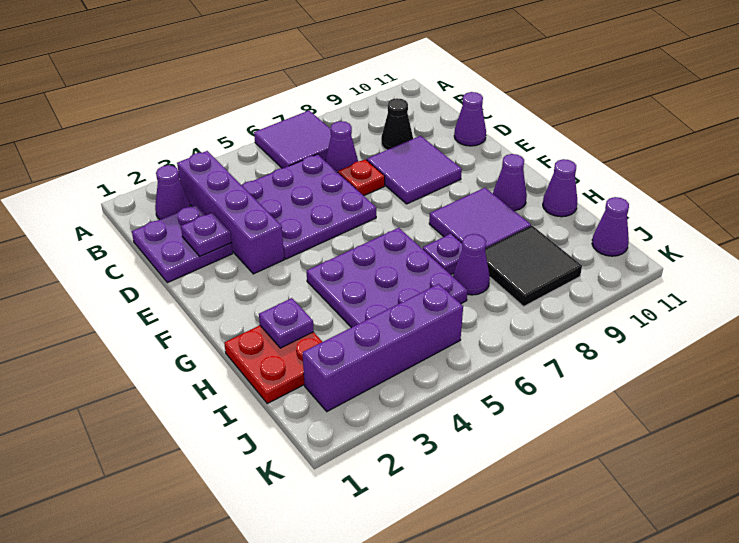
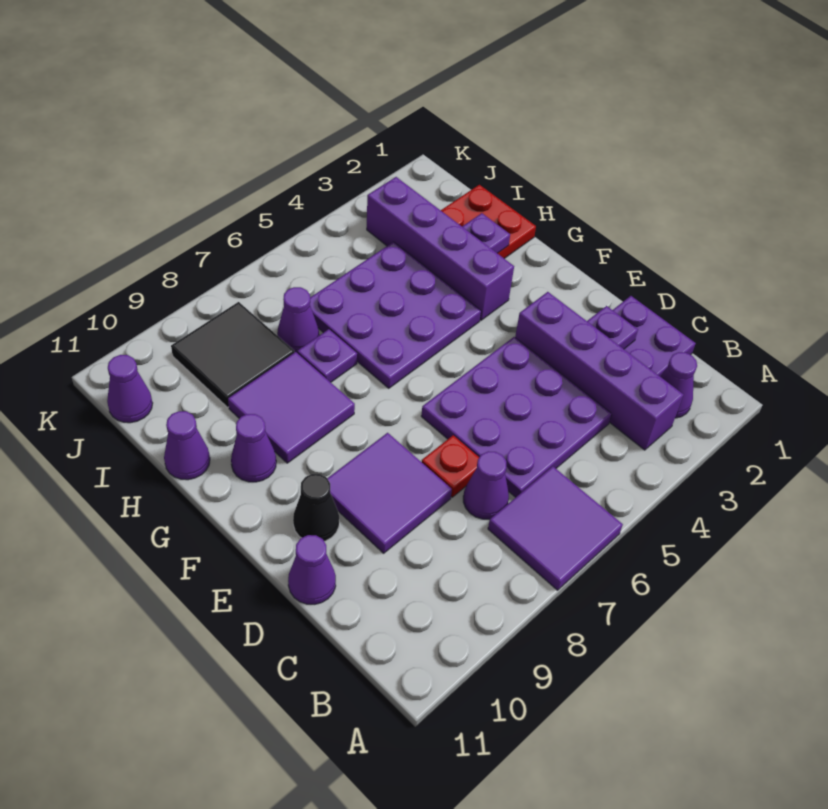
black 1x1 cone [381,98,413,150] -> black 1x1 cone moved to [293,474,339,541]
purple 1x4 brick [303,284,463,411] -> purple 1x4 brick turned to [367,177,514,320]

